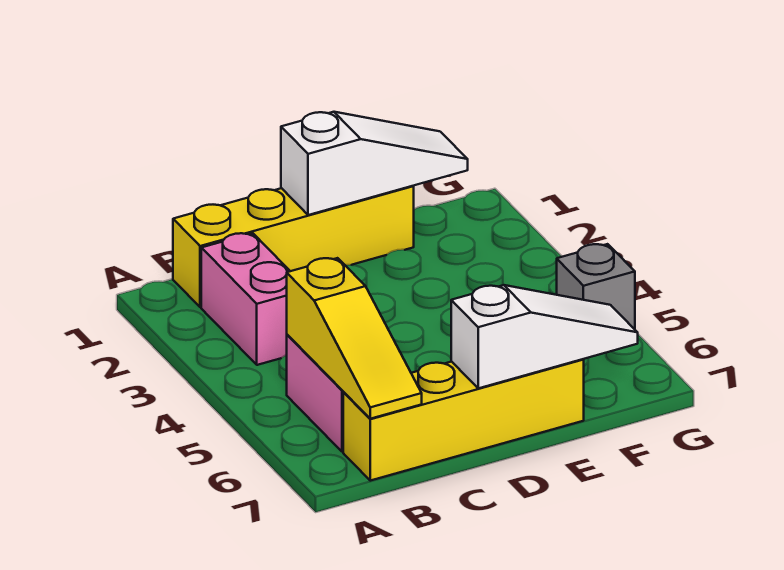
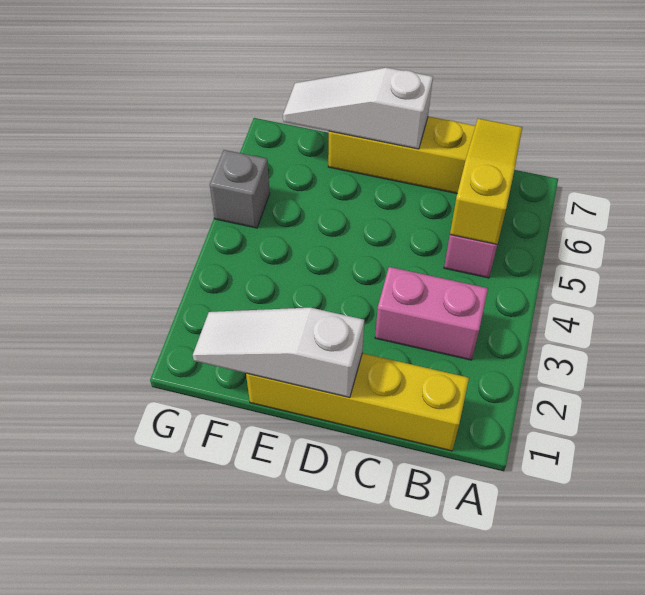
pink 1x2 brick [201,233,290,365] -> pink 1x2 brick turned to [375,267,488,360]

